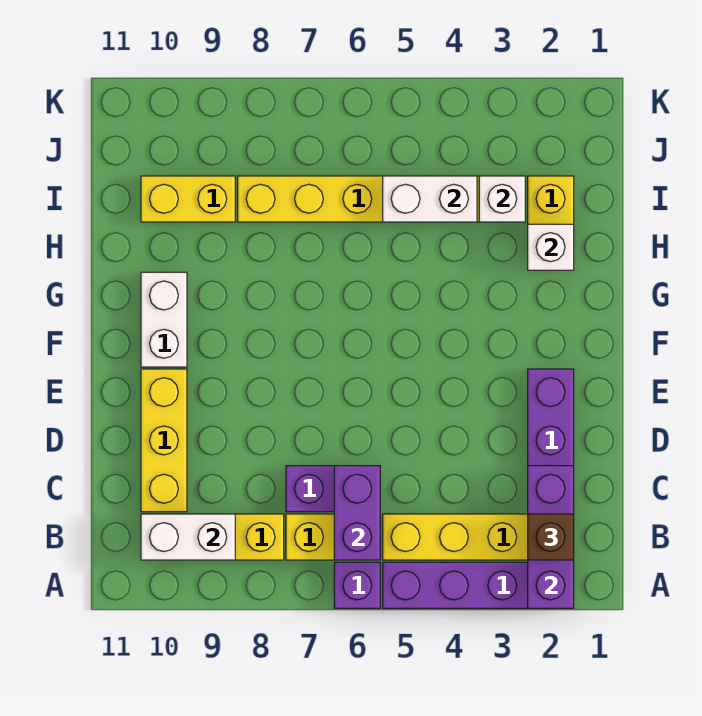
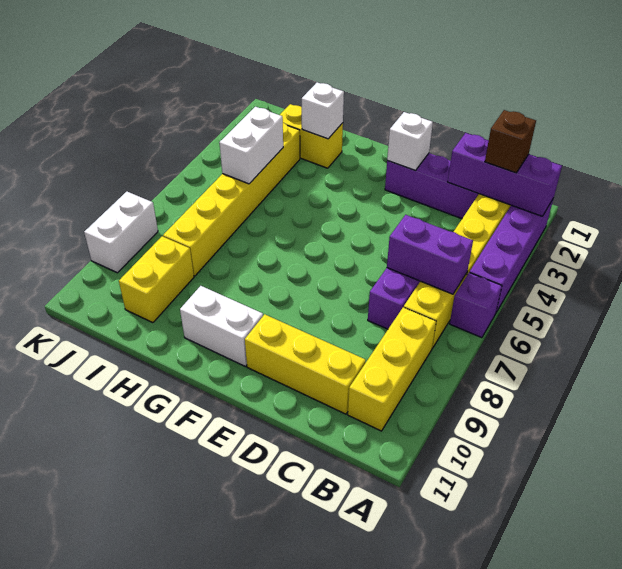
white 1x2 brick [141,514,235,560] -> white 1x2 brick moved to [84,192,158,273]
white 1x1 brick [479,176,525,222] -> white 1x1 brick moved to [387,112,433,170]

